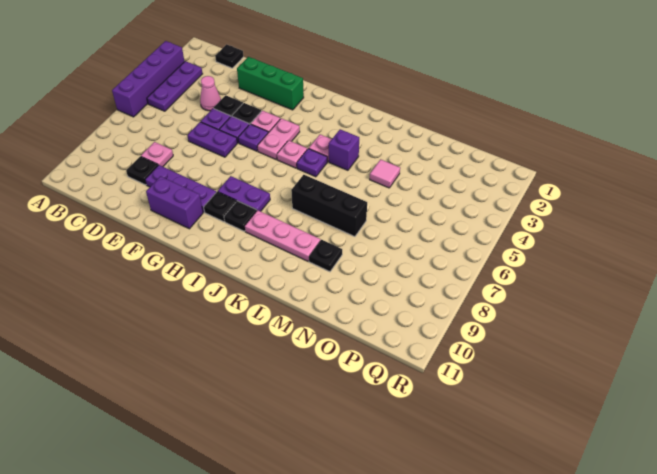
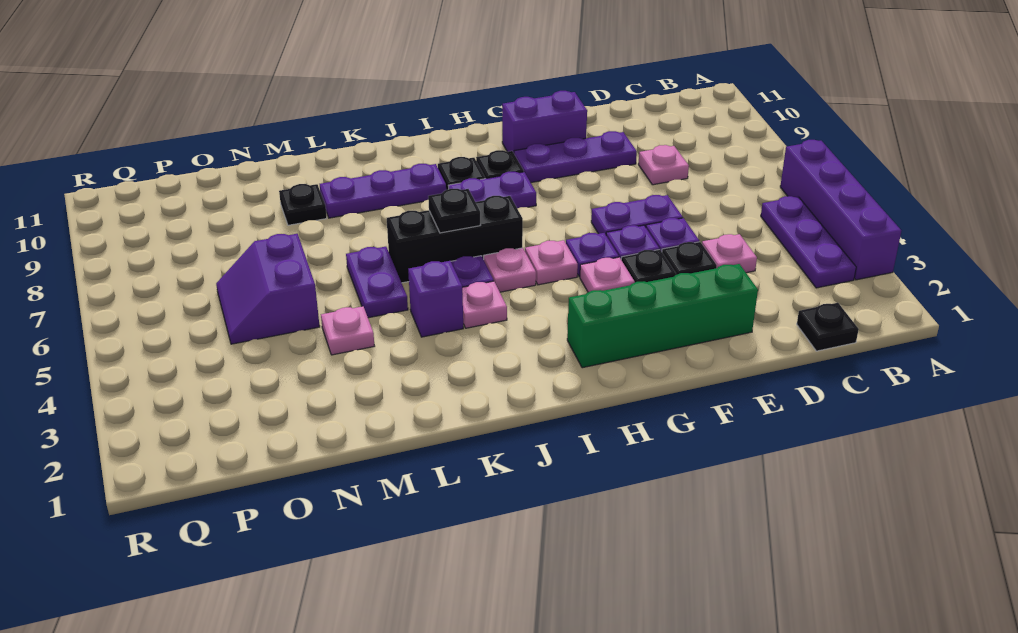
pink 1x1 cone [200,76,221,111] -> pink 1x1 plate [702,234,757,273]
black 1x1 plate [126,156,158,185] -> black 1x1 plate moved to [428,189,480,233]
green 1x3 brick [237,57,304,110] -> green 1x4 brick [567,264,758,368]
pink 1x2 plate [257,118,300,159] -> pink 1x1 plate [525,240,578,285]
pink 1x3 plate [245,210,320,261] -> purple 1x3 plate [320,164,446,218]
black 1x3 brick [291,175,367,237] -> black 1x3 brick moved to [387,196,523,283]
none -> purple 1x2 plate [346,247,408,318]
pink 1x1 tile [370,159,400,188] -> pink 1x1 plate [321,306,374,355]
none -> purple 2x2 slope [216,234,320,344]

